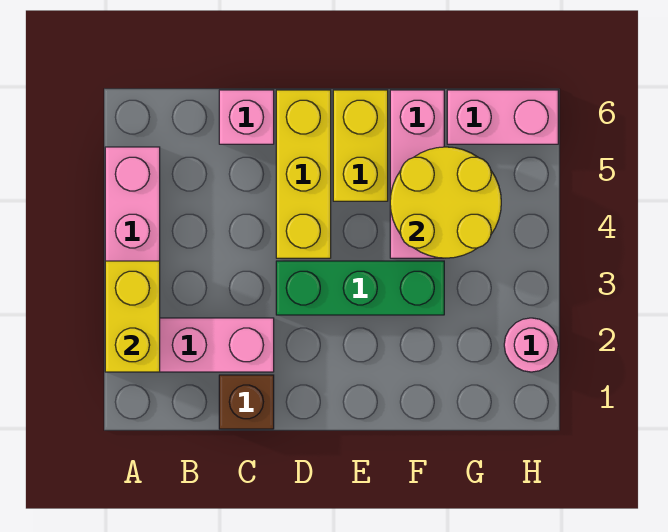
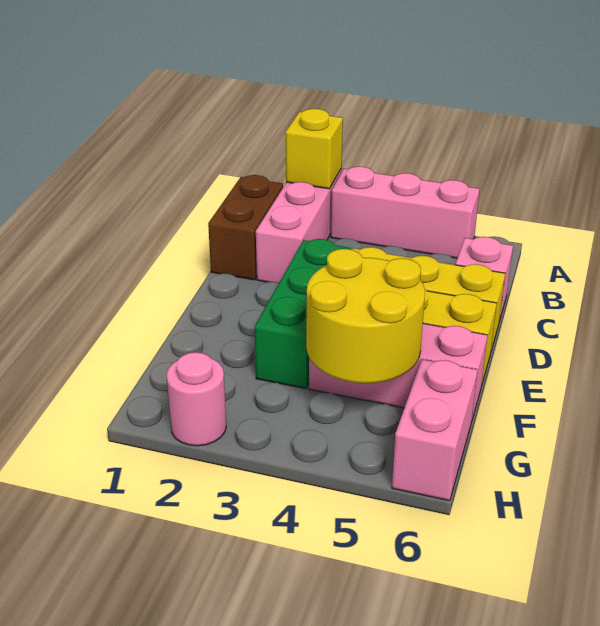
yellow 1x2 brick [105,261,160,372] -> yellow 1x1 brick [286,109,343,189]
brown 1x1 brick [219,375,274,429] -> brown 1x2 brick [208,175,283,280]

